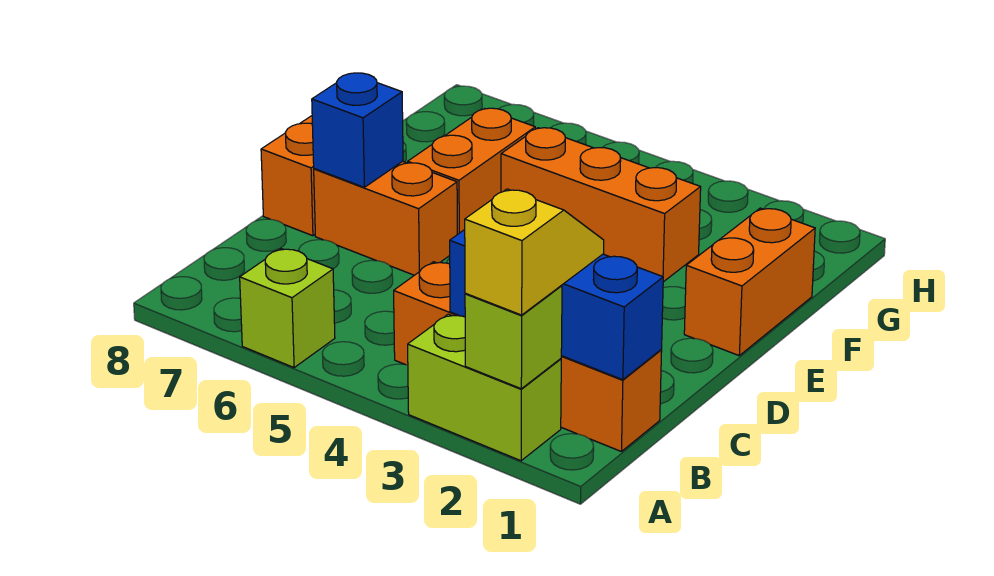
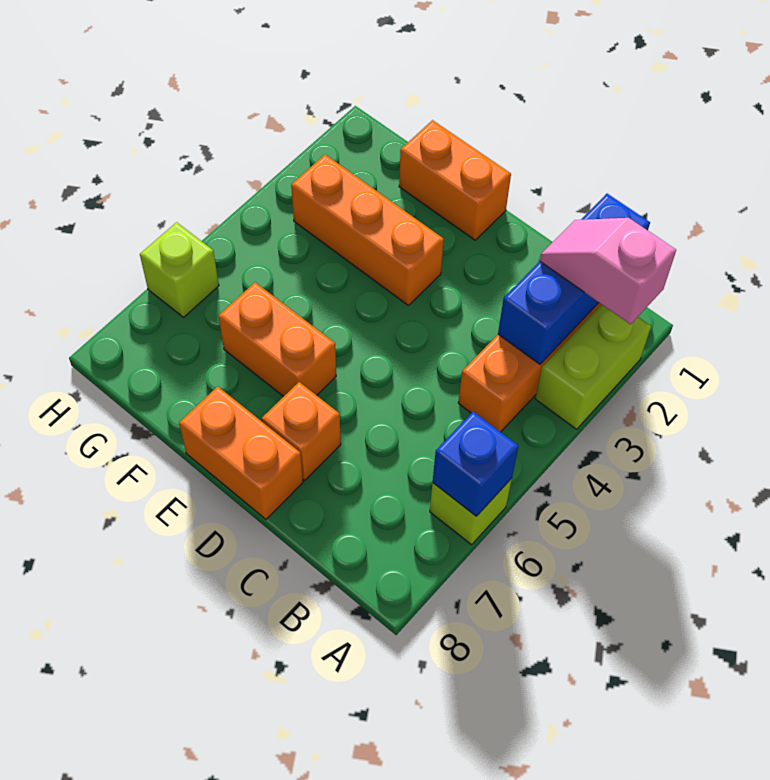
lime 1x1 brick [465,285,562,389] -> lime 1x1 brick moved to [140,222,219,317]
yellow 1x2 slope [465,189,604,315] -> pink 1x2 slope [540,218,676,324]
orange 1x2 brick [314,161,457,275] -> orange 1x1 brick [262,382,341,480]
blue 1x1 brick [312,73,403,187] -> blue 1x1 brick moved to [433,412,519,516]
orange 1x3 brick [501,128,701,282] -> orange 1x3 brick turned to [291,155,444,306]

